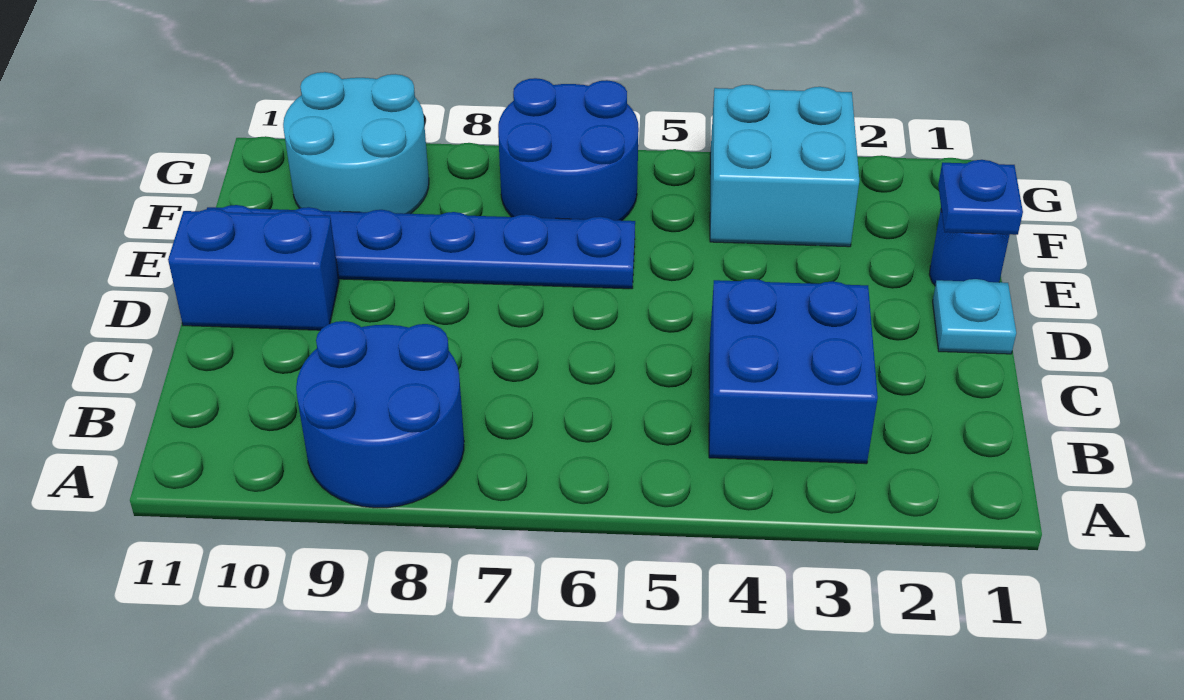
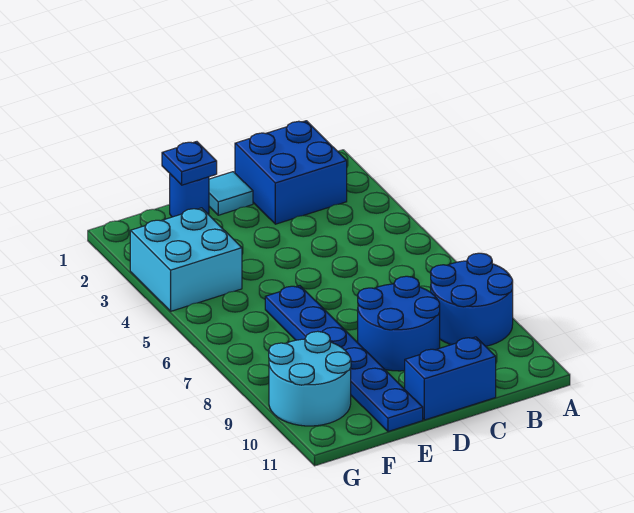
blue 2x2 brick [709,279,878,464] -> blue 2x2 brick moved to [235,121,347,224]
cyan 1x1 plate [933,279,1016,354] -> cyan 1x1 tile [209,172,253,215]
blue 1x2 brick [168,209,339,330] -> blue 1x2 brick turned to [405,337,496,420]
blue 2x2 round brick [498,78,639,221] -> blue 2x2 round brick moved to [358,276,440,371]

